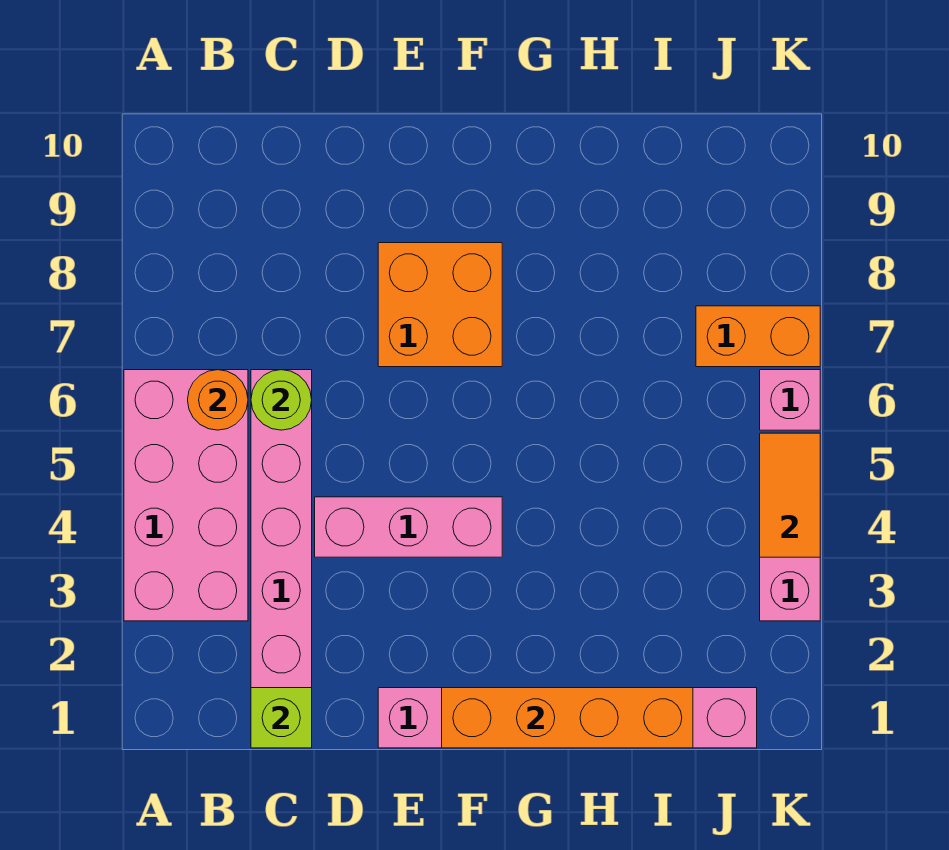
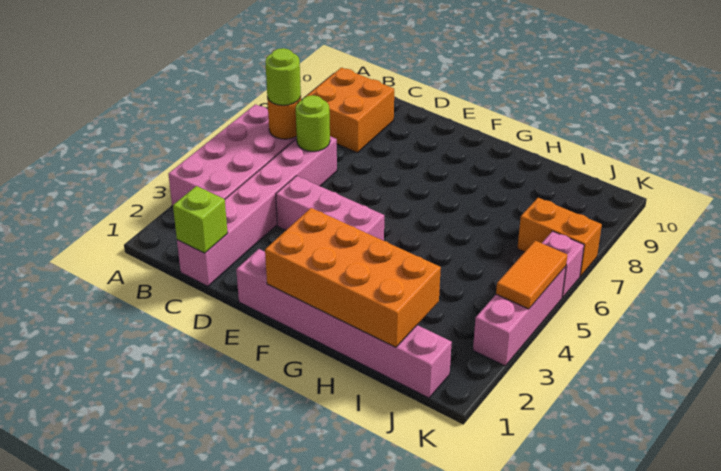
none -> lime 1x1 round brick [265,48,301,105]
orange 2x2 brick [378,243,502,367] -> orange 2x2 brick moved to [306,68,394,153]
orange 1x4 brick [442,688,693,748] -> orange 2x4 brick [265,208,441,347]

